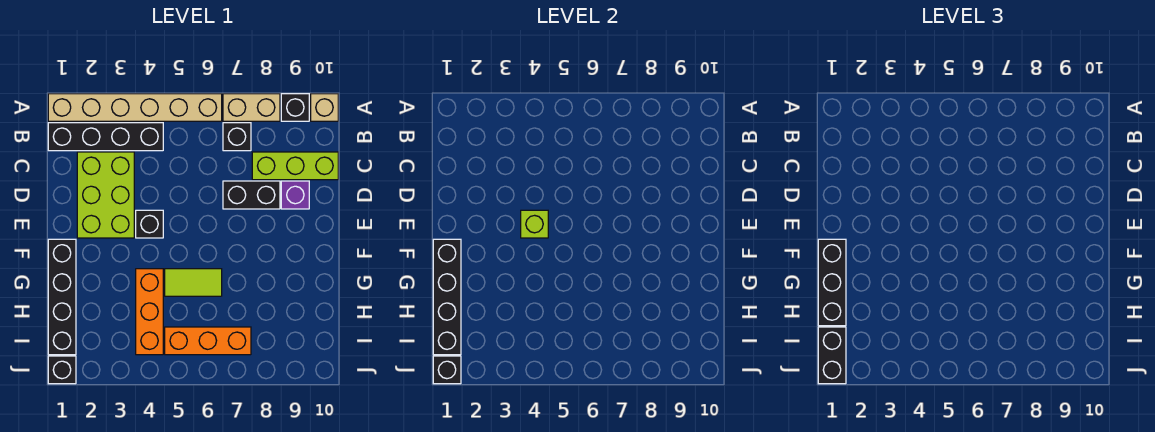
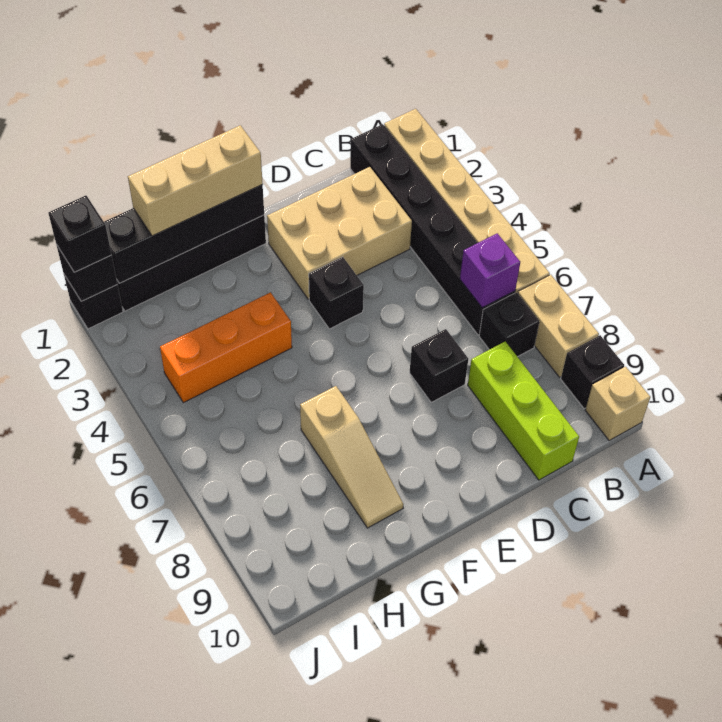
black 1x4 brick [48,123,163,151] -> black 1x6 brick [350,124,515,335]
lime 2x3 brick [77,152,134,238] -> tan 2x3 brick [267,167,412,299]
black 1x2 brick [223,181,280,209] -> black 1x1 brick [410,329,468,402]
purple 1x1 brick [281,181,309,209] -> purple 1x1 brick moved to [460,233,520,308]
lime 1x1 brick [521,210,548,238] -> none
black 1x3 brick [818,239,846,326] -> tan 1x3 brick [128,125,263,236]
lime 1x2 tile [165,269,222,296] -> none
none -> tan 1x3 slope [300,386,403,528]
black 1x2 brick [818,327,846,384] -> black 1x1 brick [48,196,111,272]
orange 1x3 brick [165,327,251,355] -> none

